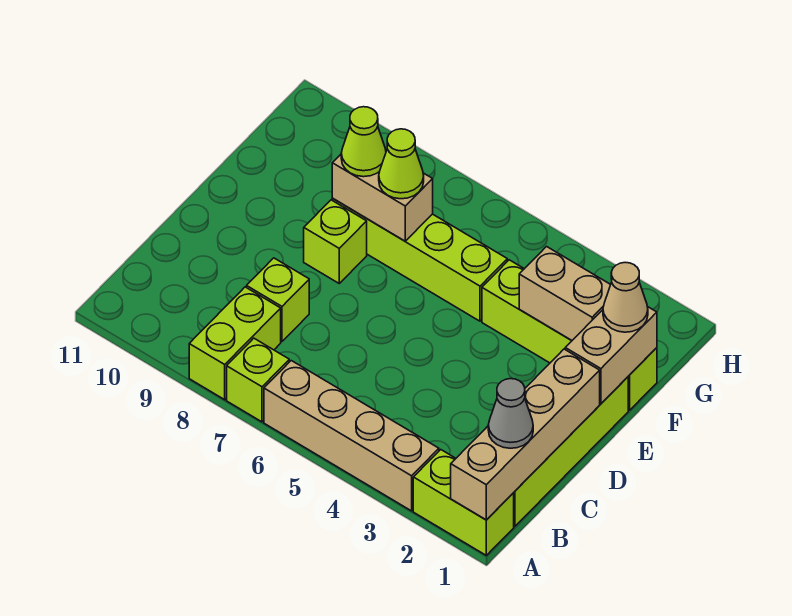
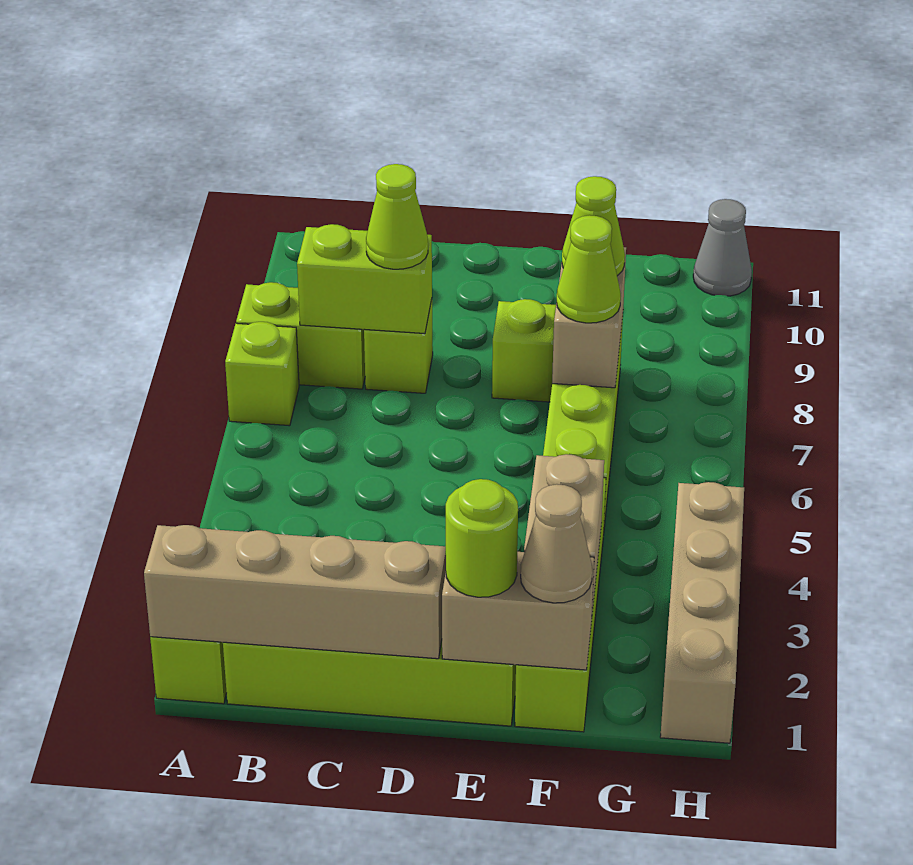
tan 1x4 brick [264,361,439,511] -> tan 1x4 brick moved to [660,482,744,743]
grey 1x1 cone [488,379,533,448] -> grey 1x1 cone moved to [693,199,752,296]
none -> lime 1x2 brick [297,224,432,334]
none -> lime 1x1 cone [366,164,428,269]
none -> lime 1x1 round brick [446,479,518,597]

